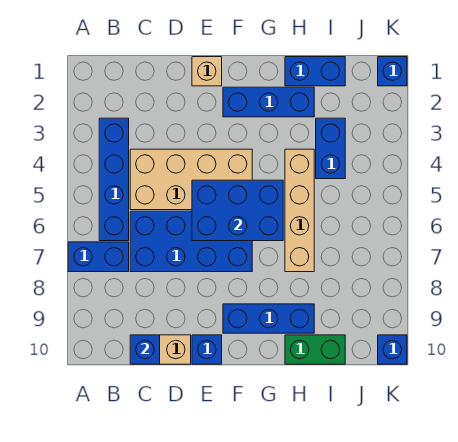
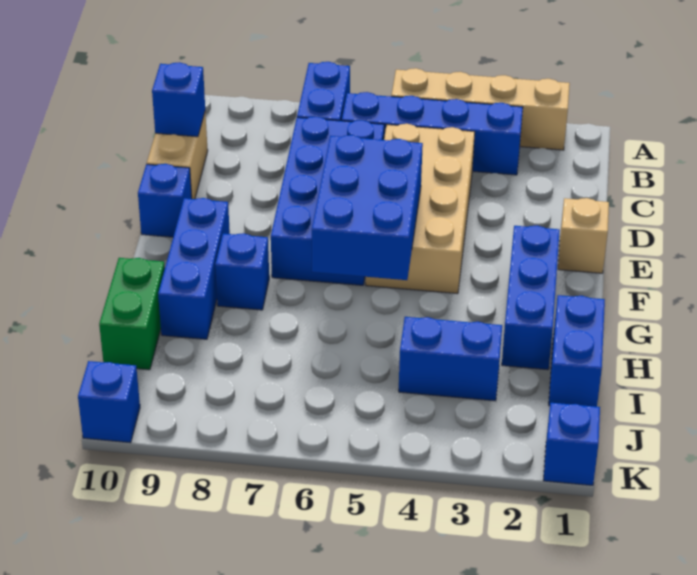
none -> blue 1x1 brick [215,233,269,310]
tan 1x4 brick [285,149,314,272] -> tan 1x4 brick moved to [391,68,570,150]

